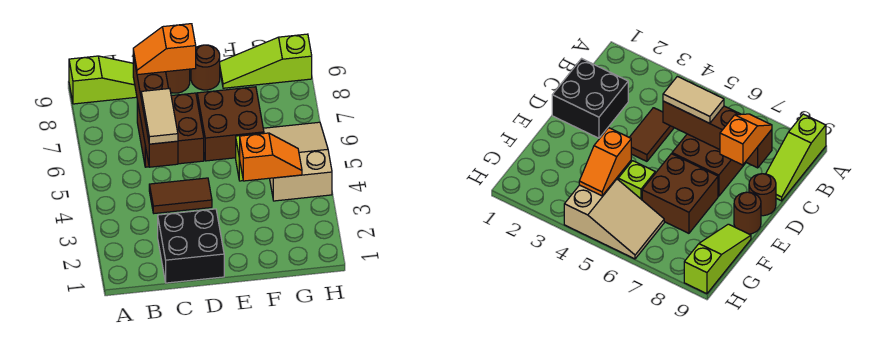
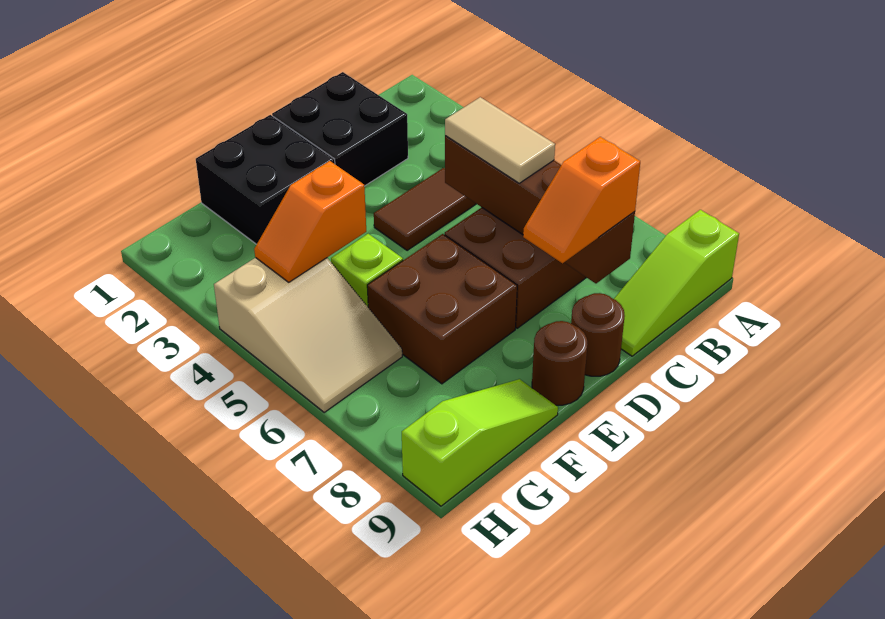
orange 1x2 slope [133,24,196,75] -> orange 1x2 slope turned to [523,137,640,263]
none -> black 2x2 brick [196,115,335,244]

